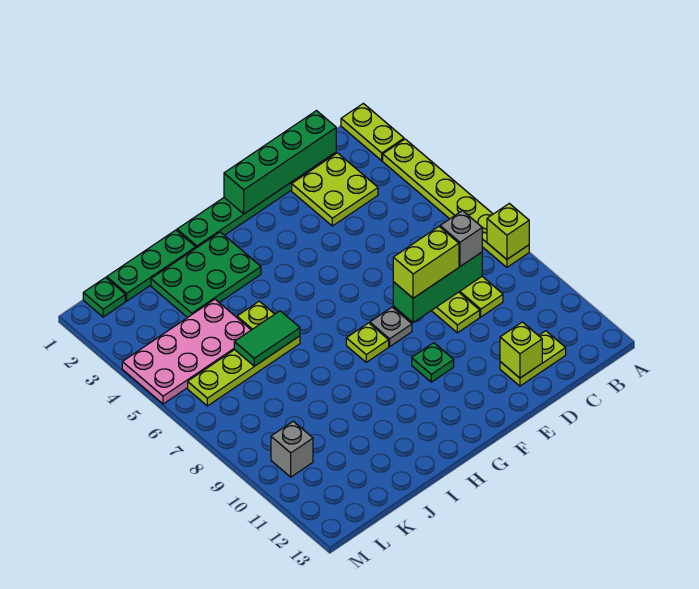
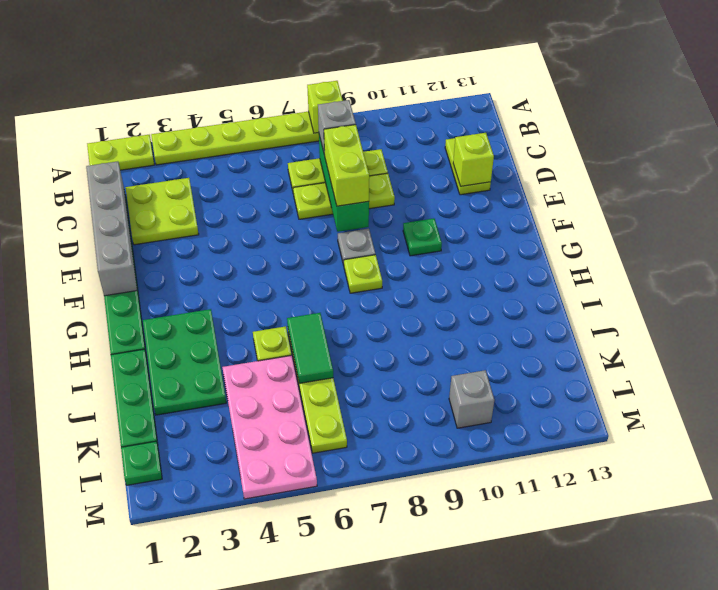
green 1x4 brick [224,111,336,214] -> grey 1x4 brick [86,161,137,296]

